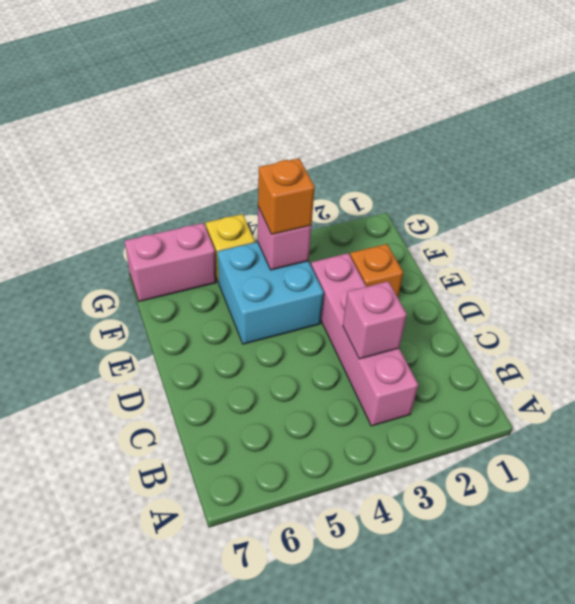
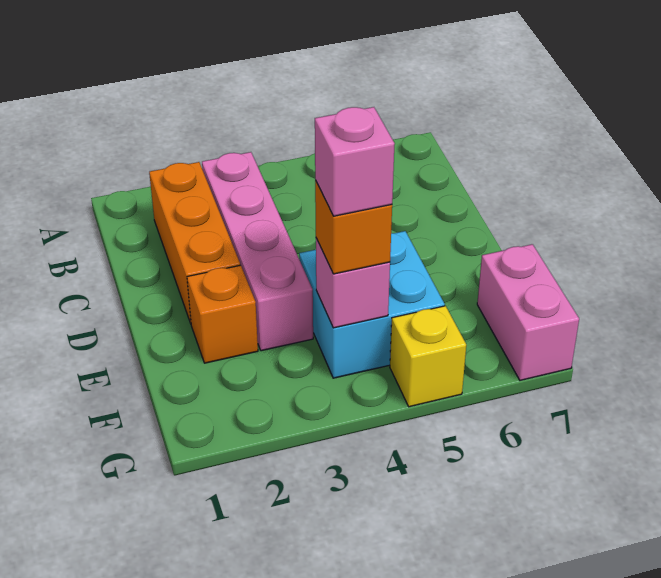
none -> orange 1x3 brick [149,162,240,323]
pink 1x1 brick [343,281,407,359] -> pink 1x1 brick moved to [315,107,395,216]
pink 1x2 brick [125,223,216,301] -> pink 1x2 brick turned to [477,244,579,380]

